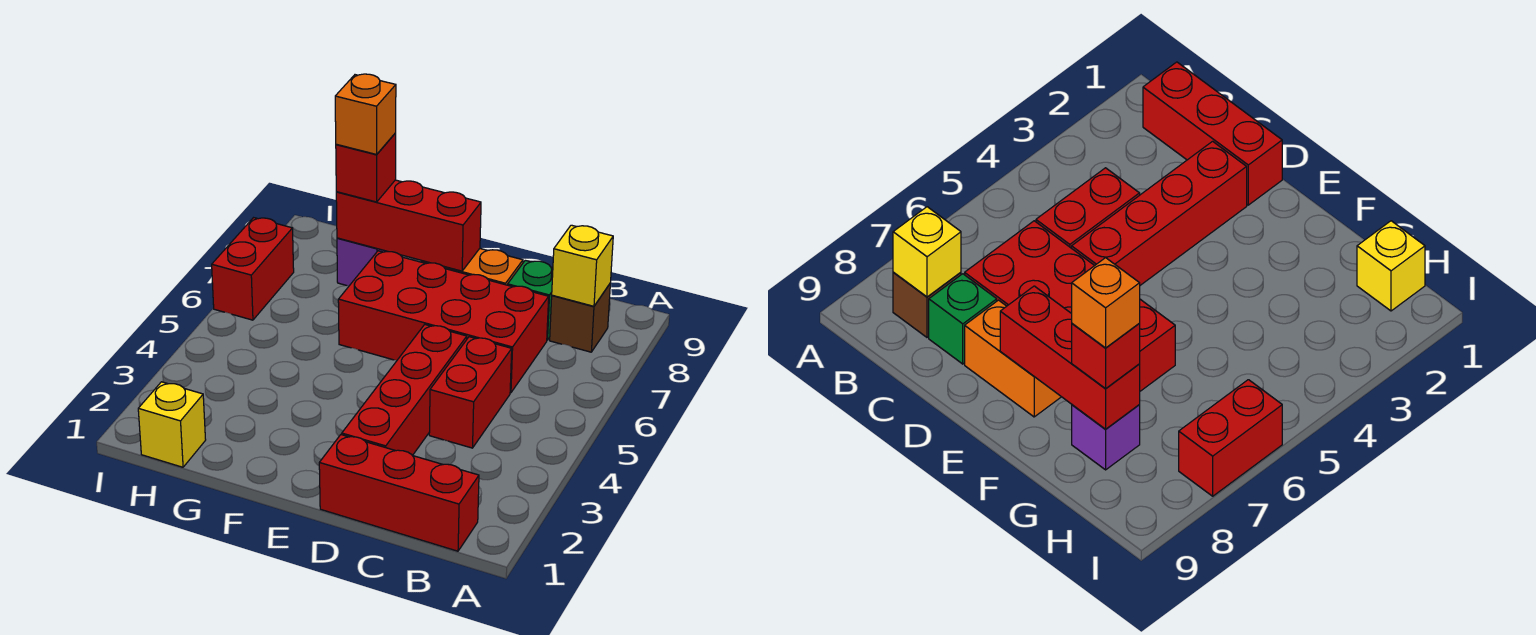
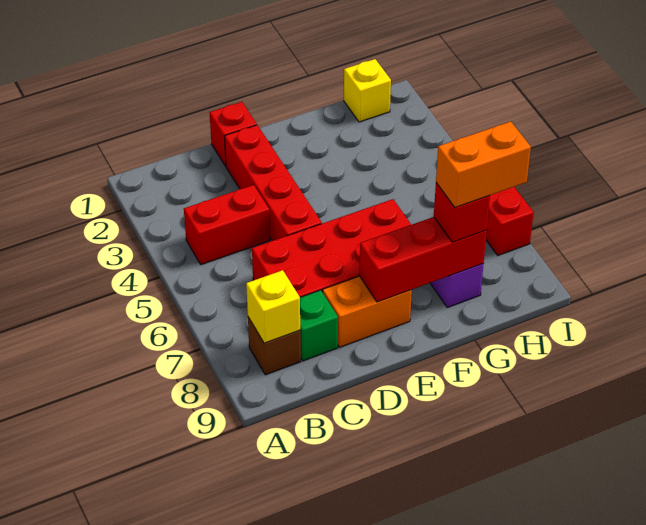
red 1x3 brick [319,435,479,551] -> red 1x1 brick [210,102,257,166]
red 1x2 brick [429,337,512,448] -> red 1x2 brick turned to [184,185,270,265]
orange 1x1 brick [335,74,396,154] -> orange 1x2 brick [436,121,531,208]

